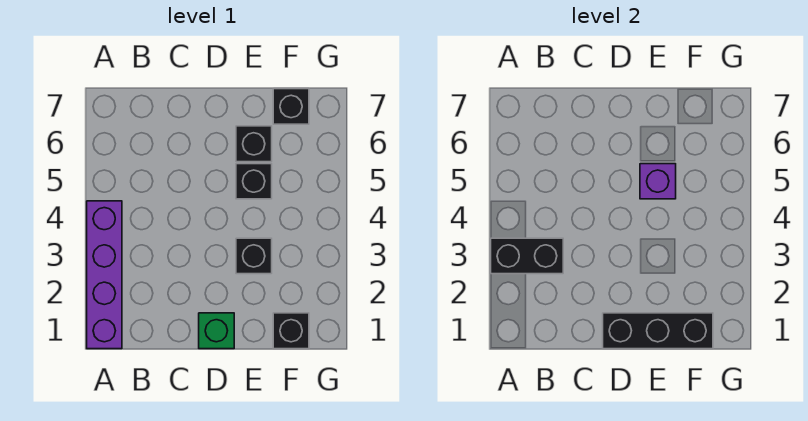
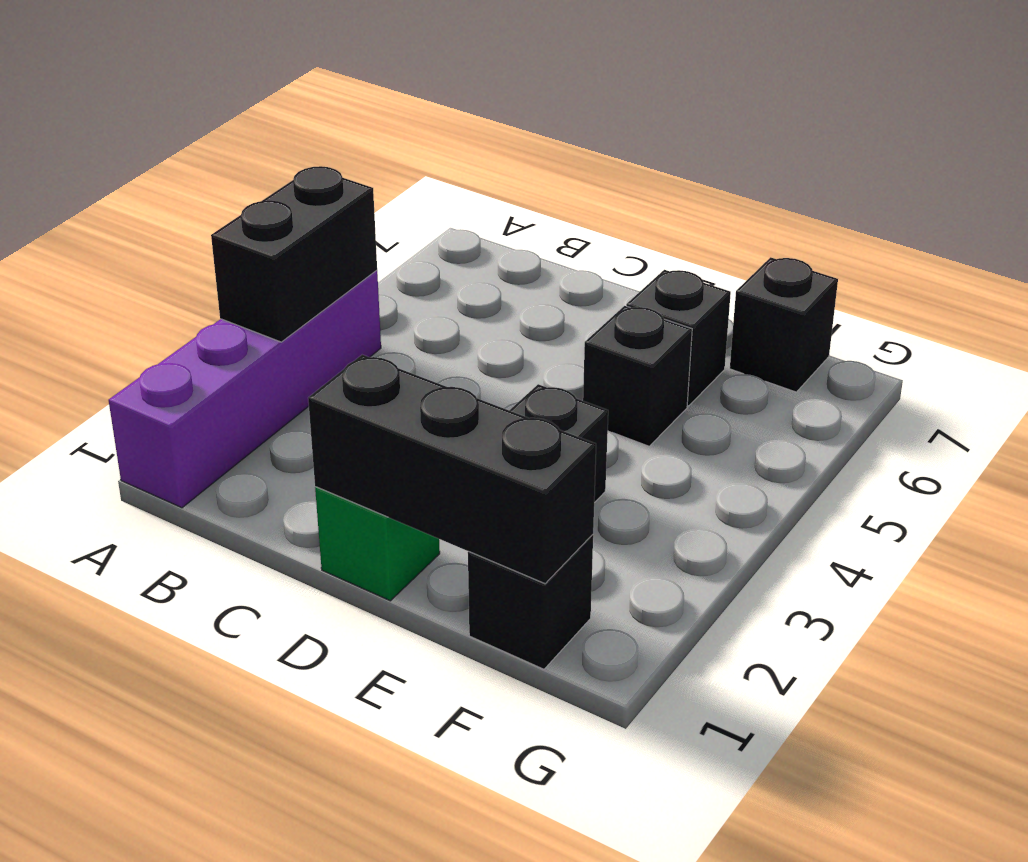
black 1x2 brick [491,238,563,274] -> black 1x2 brick turned to [211,166,377,342]
purple 1x1 brick [640,164,676,199] -> none

